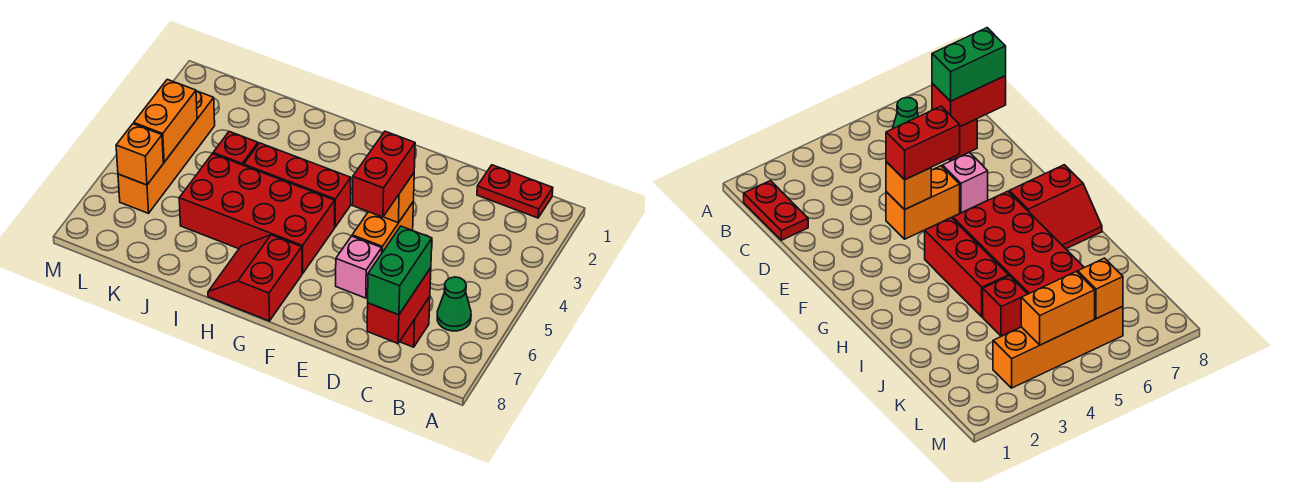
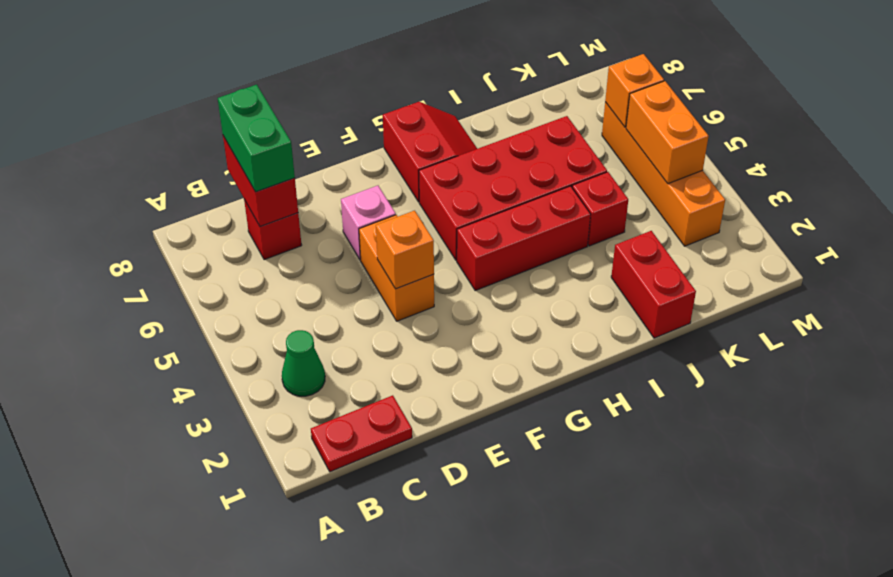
green 1x1 cone [437,277,471,331] -> green 1x1 cone moved to [282,330,325,396]
red 1x2 brick [352,131,415,217] -> red 1x2 brick moved to [611,231,696,338]

